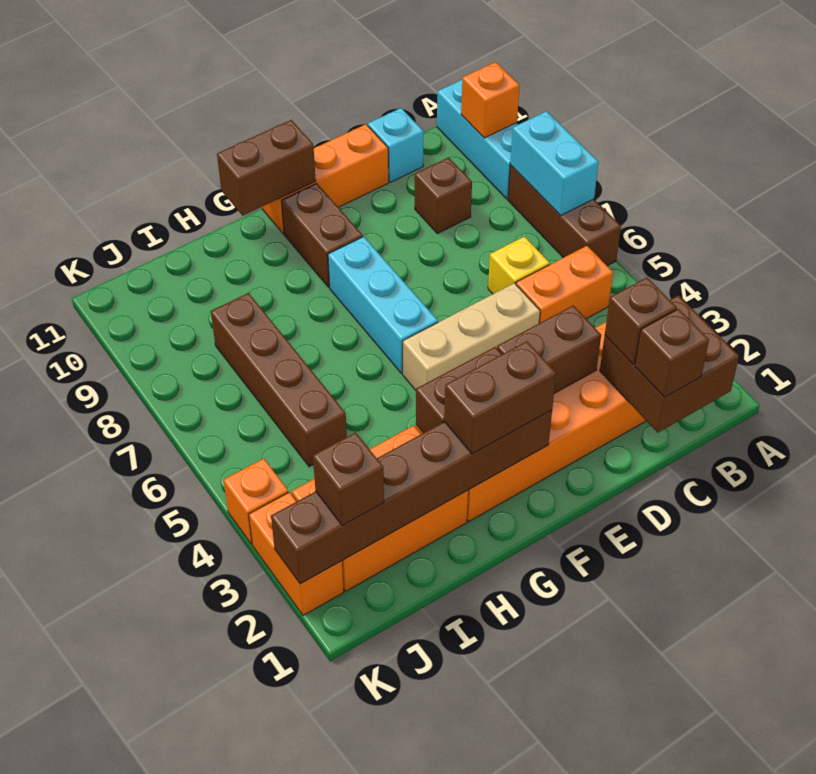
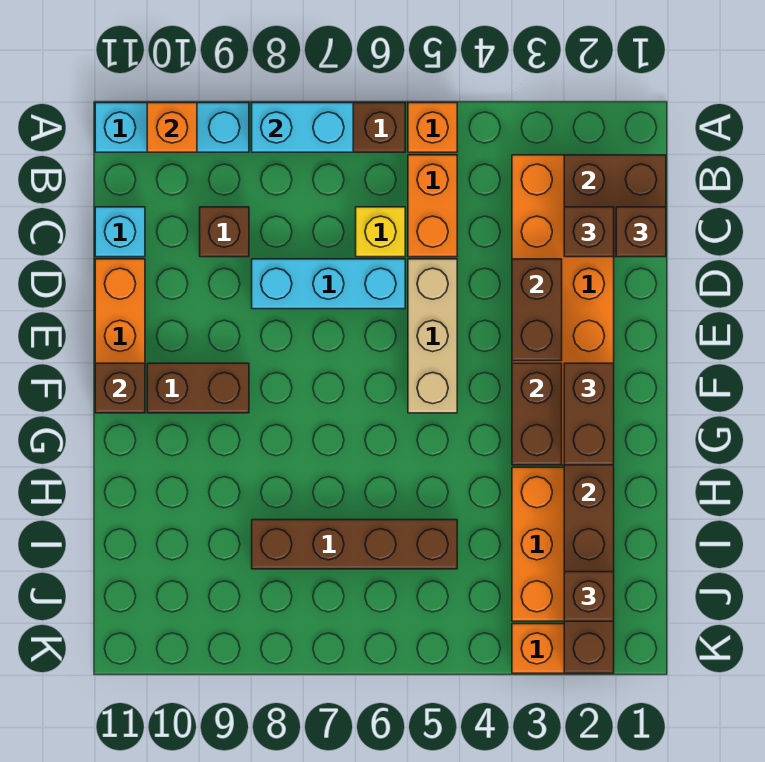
cyan 1x3 brick [328,237,438,373] -> cyan 1x3 brick moved to [252,259,405,309]
brown 1x2 brick [217,120,316,216] -> brown 1x1 brick [95,363,145,413]
orange 1x1 brick [223,458,289,544] -> orange 1x1 brick moved to [408,103,457,152]

